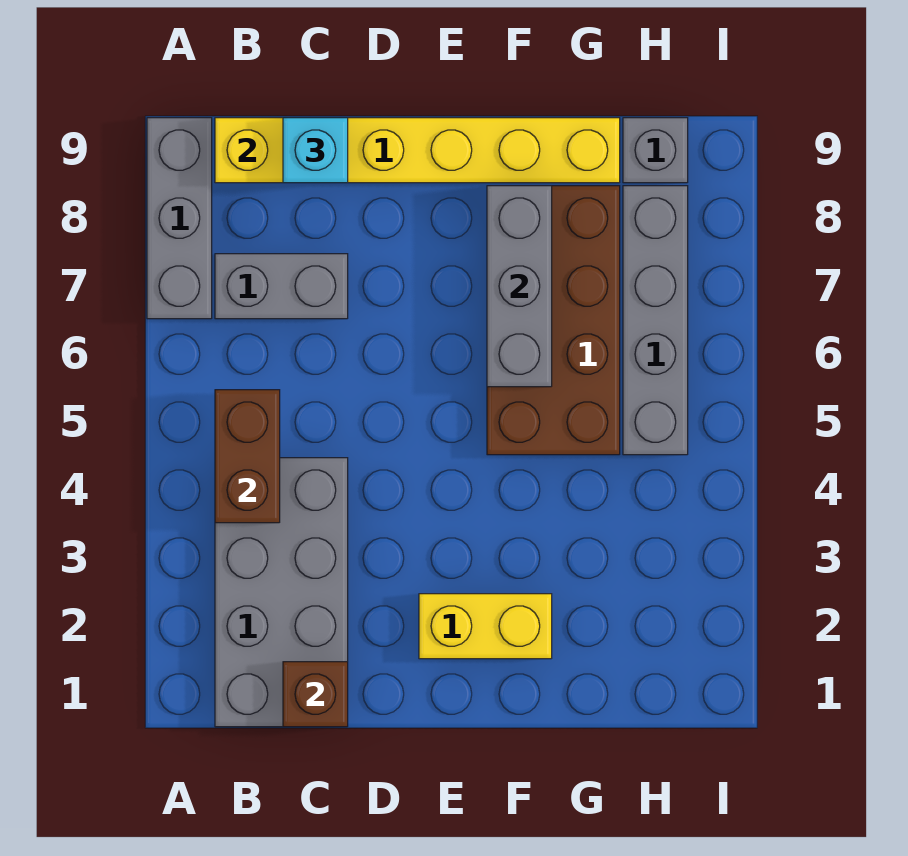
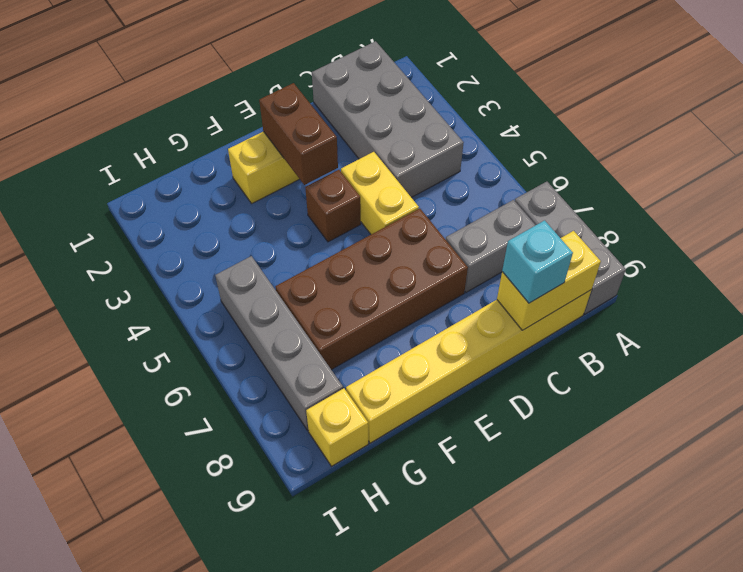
brown 1x2 brick [215,390,280,523] -> brown 1x2 brick moved to [259,83,338,185]
brown 1x1 brick [283,662,348,727] -> brown 1x1 brick moved to [305,170,361,242]
none -> yellow 1x2 brick [341,152,419,234]
brown 2x4 brick [487,186,620,455] -> brown 2x4 brick turned to [275,209,468,370]
grey 1x3 brick [487,186,552,387] -> none
grey 1x1 brick [623,118,688,183] -> yellow 1x1 brick [306,388,368,466]

